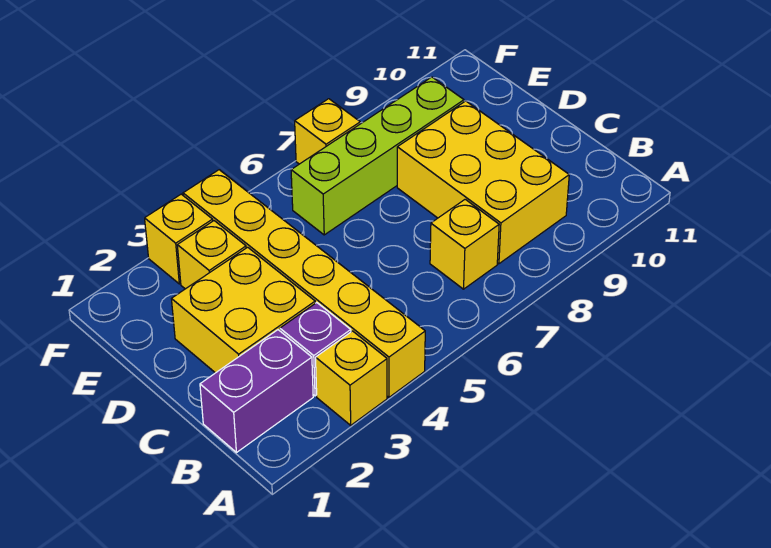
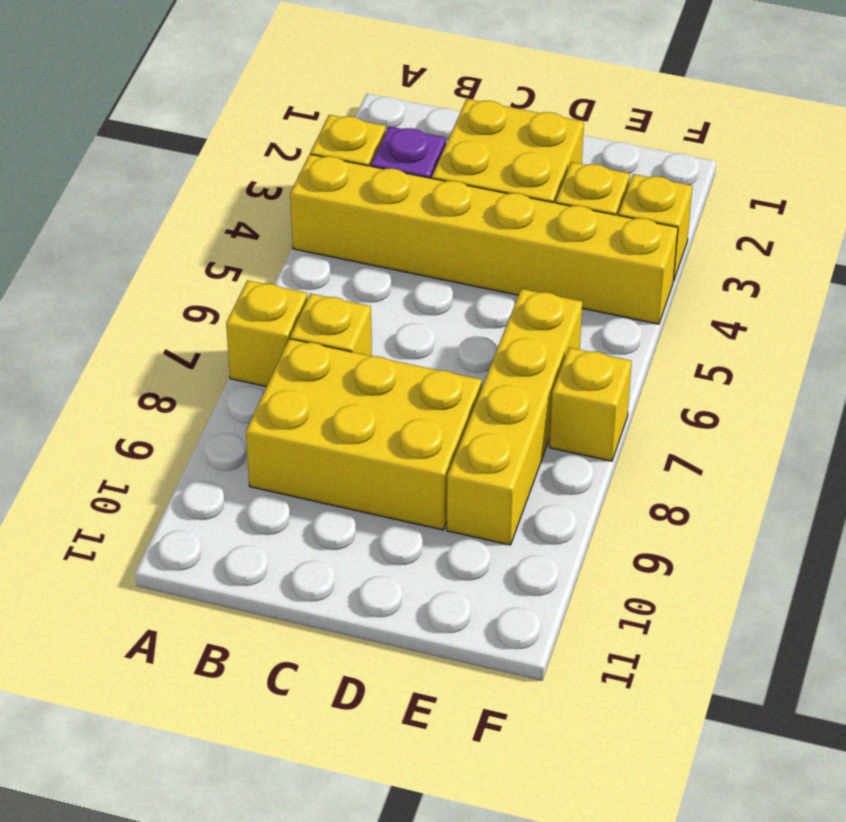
none -> yellow 1x1 brick [226,280,307,387]
purple 1x2 brick [200,330,313,453] -> none
lime 1x4 brick [291,77,464,235] -> yellow 1x4 brick [447,289,582,545]

